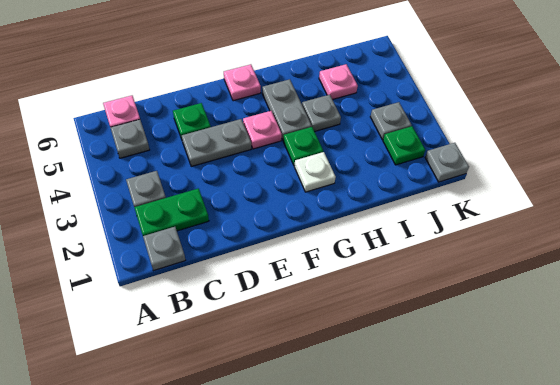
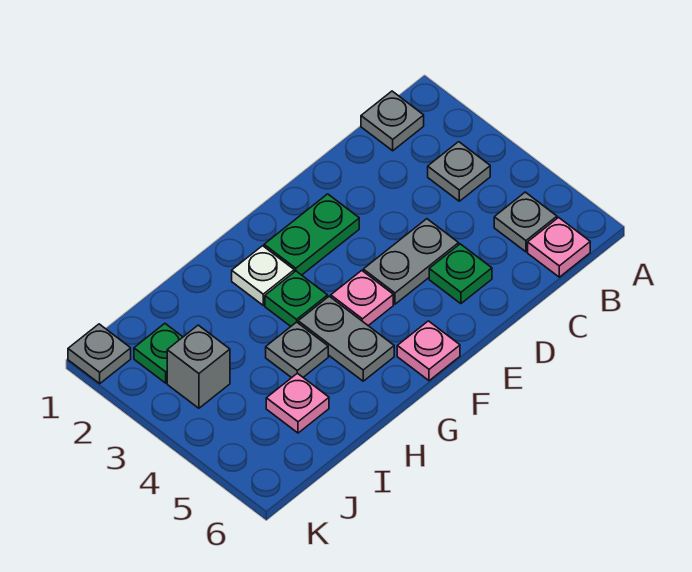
green 1x2 plate [134,189,209,236] -> green 1x2 plate moved to [264,194,359,275]
grey 1x1 plate [370,102,412,140] -> grey 1x1 brick [167,325,230,408]

